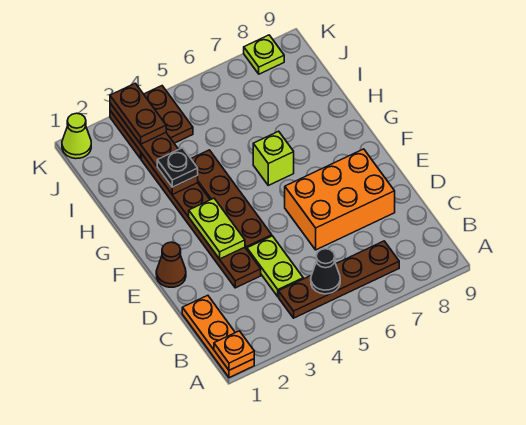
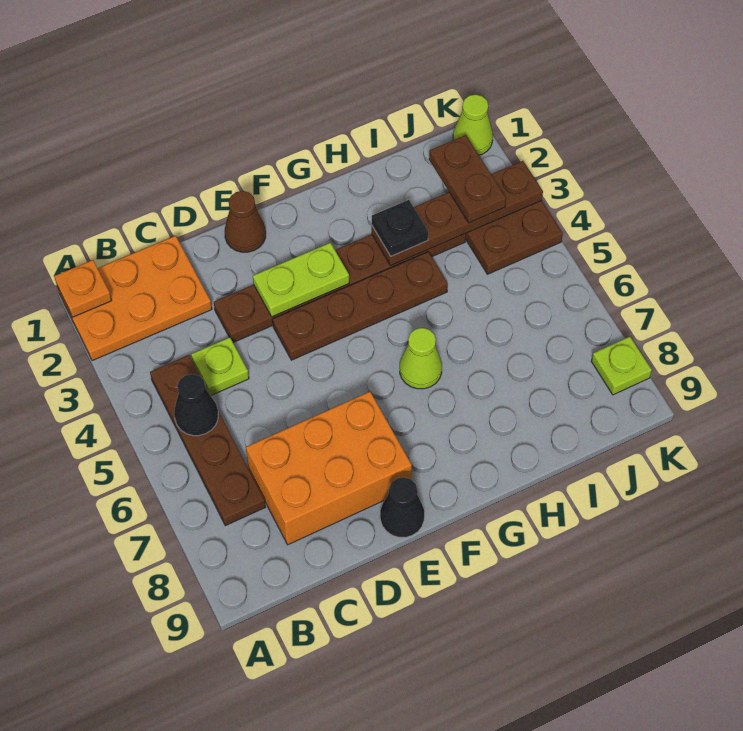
orange 1x3 plate [182,295,254,378] -> orange 2x3 plate [57,236,212,361]
lime 1x2 plate [247,236,303,297] -> lime 1x1 plate [191,337,249,396]
orange 2x3 brick [285,149,395,250] -> orange 2x3 brick turned to [246,392,412,545]
none -> black 1x1 cone [380,477,424,537]
lime 1x1 brick [253,131,294,185] -> lime 1x1 cone [400,328,442,389]
brown 1x2 plate [110,83,166,144] -> brown 1x2 plate turned to [429,135,506,223]

